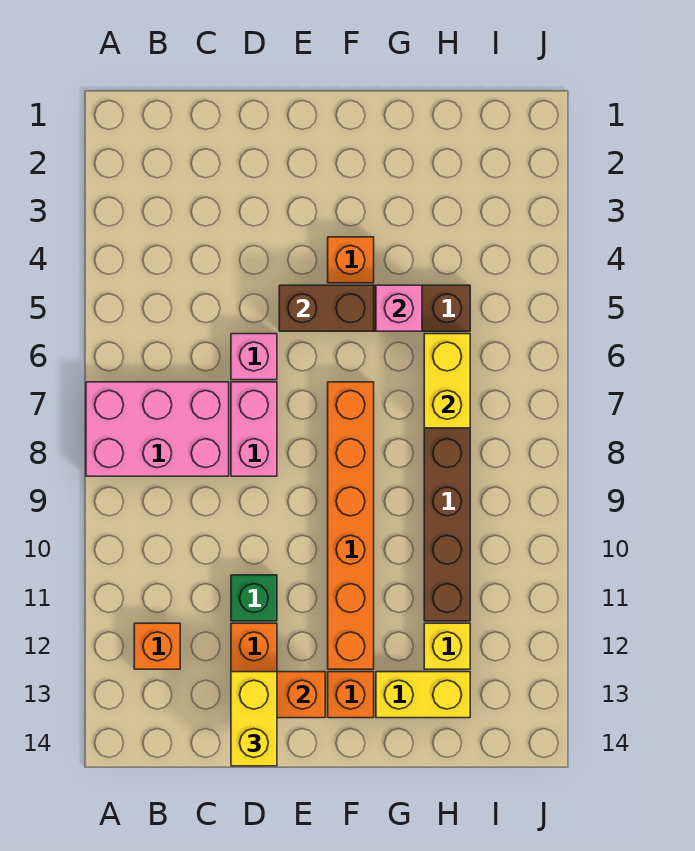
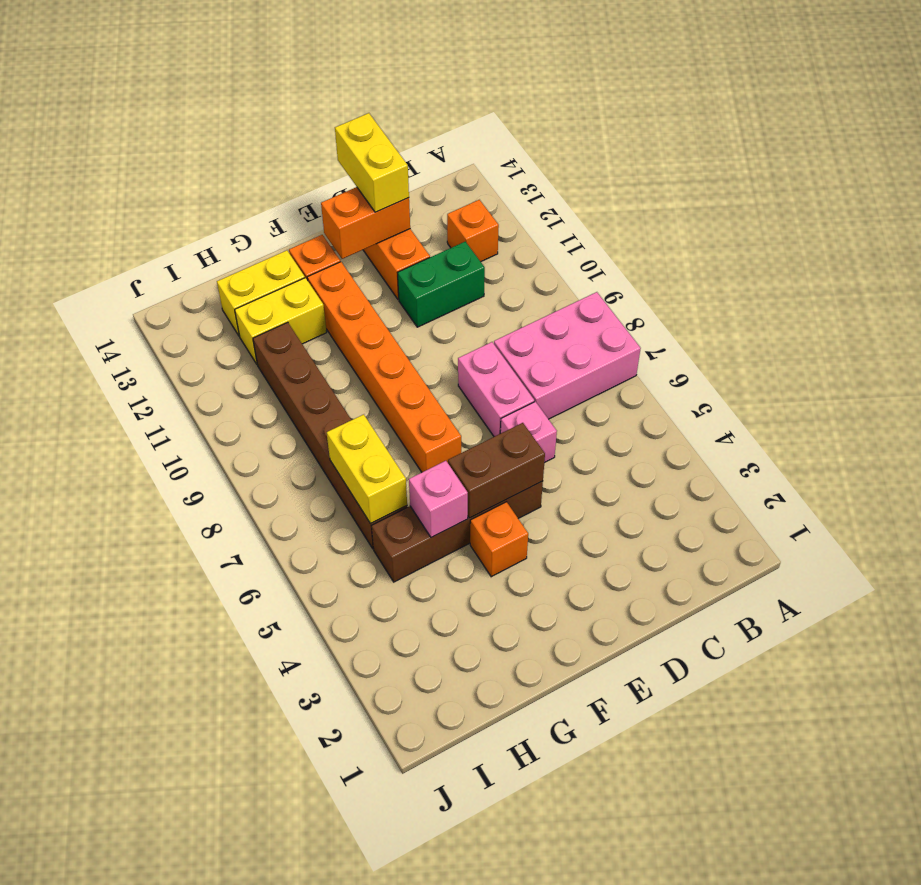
green 1x1 brick [231,575,277,621] -> green 1x2 brick [398,242,485,327]
yellow 1x1 brick [424,623,470,669] -> yellow 1x2 brick [235,278,327,364]

